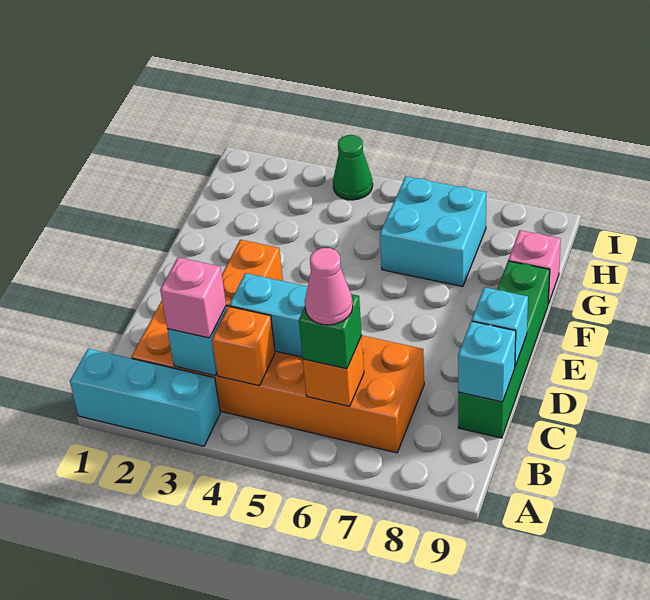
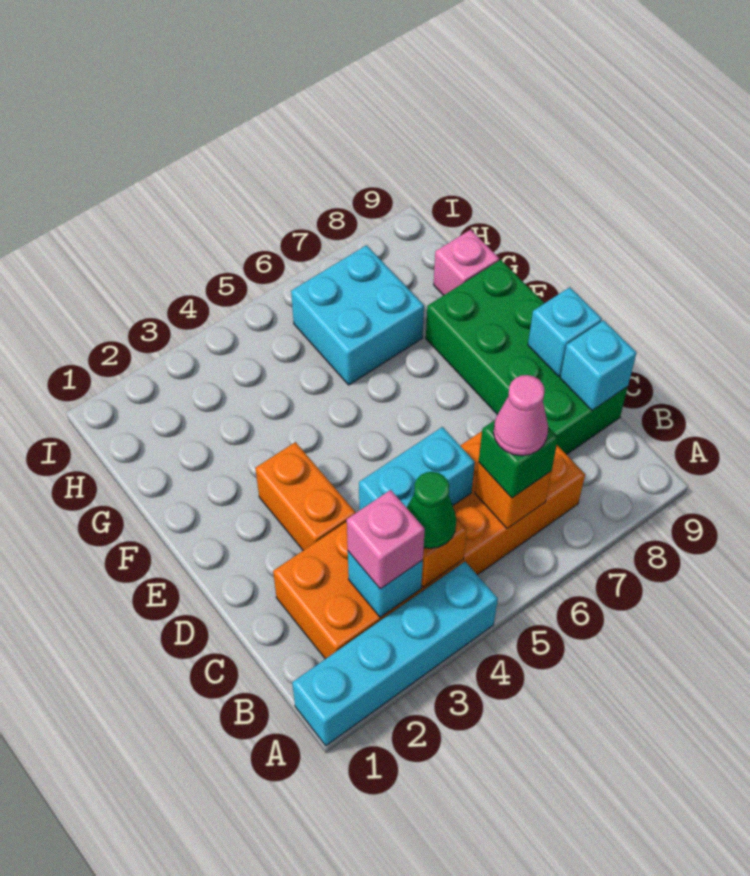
cyan 1x3 brick [70,349,220,446] -> cyan 1x4 brick [292,562,498,746]
green 1x4 brick [458,261,550,438] -> green 2x4 brick [426,260,628,455]
green 1x1 cone [333,135,373,200] -> green 1x1 cone moved to [407,472,456,548]

